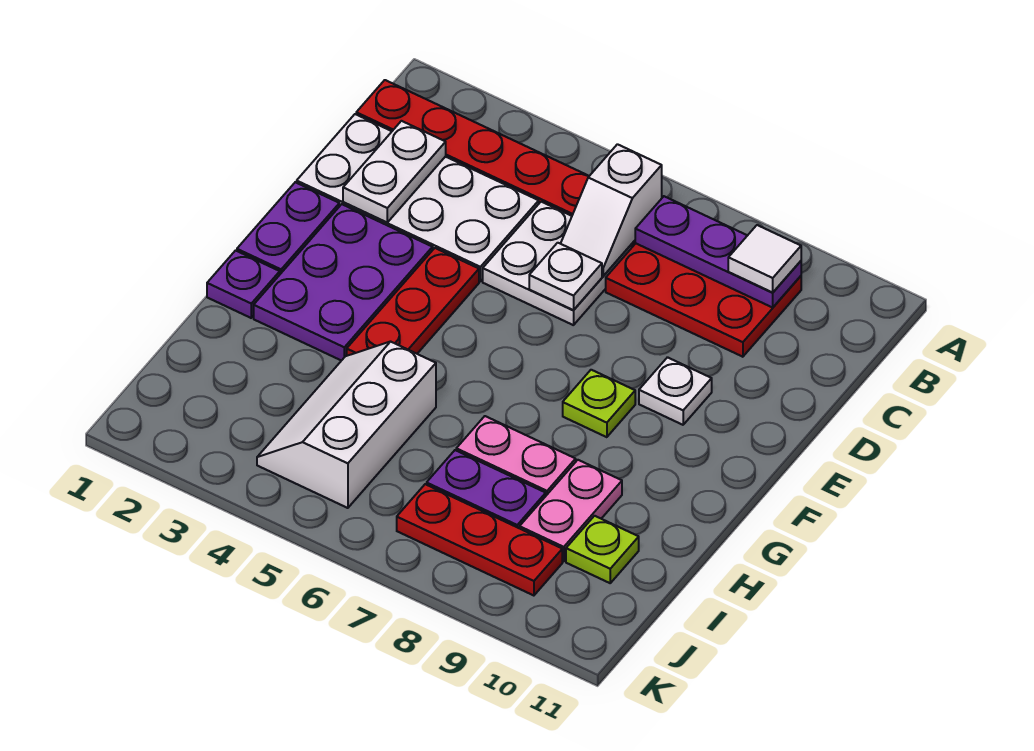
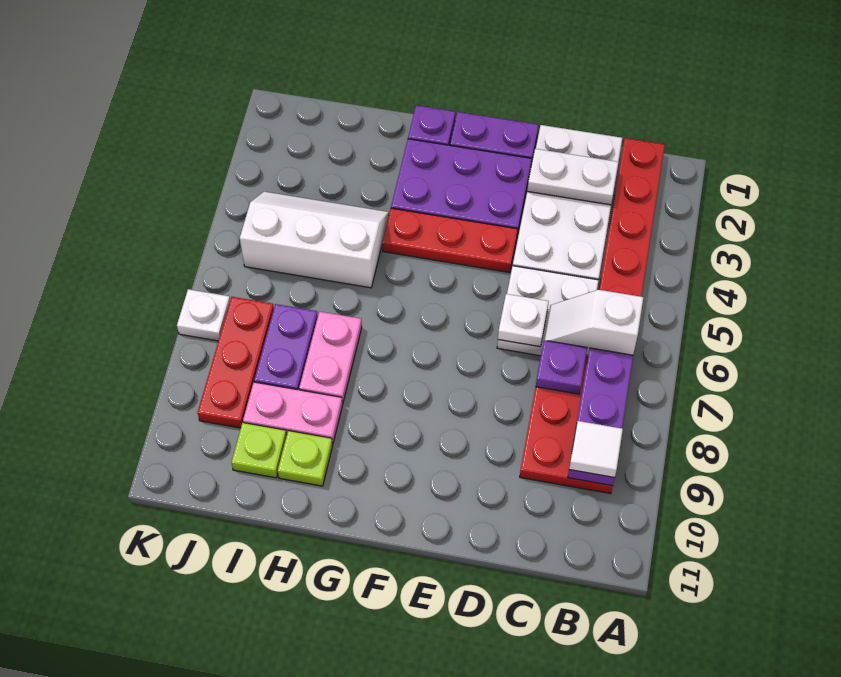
none -> purple 1x1 plate [536,340,587,394]
white 1x1 plate [639,357,712,425] -> white 1x1 plate moved to [177,289,230,341]
lime 1x1 plate [563,370,635,437] -> lime 1x1 plate moved to [278,431,333,486]

